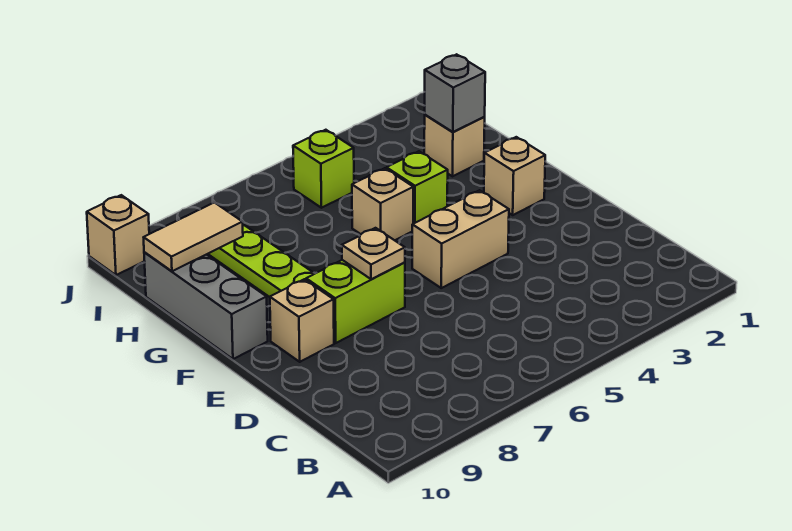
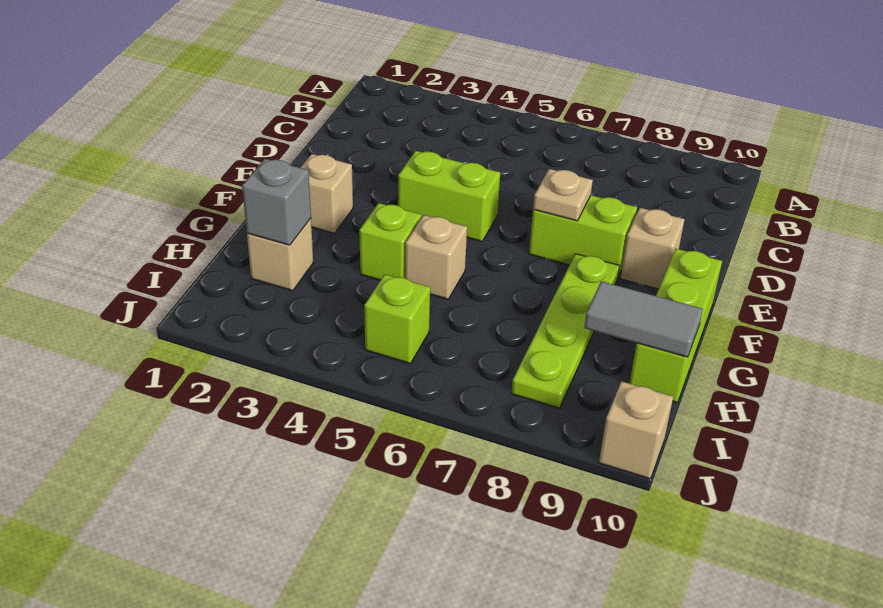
tan 1x2 brick [412,190,509,288] -> lime 1x2 brick [398,151,500,241]
grey 1x3 brick [144,252,268,359] -> lime 1x3 brick [629,249,722,403]
tan 1x2 tile [144,202,243,271] -> grey 1x2 tile [584,281,703,357]

